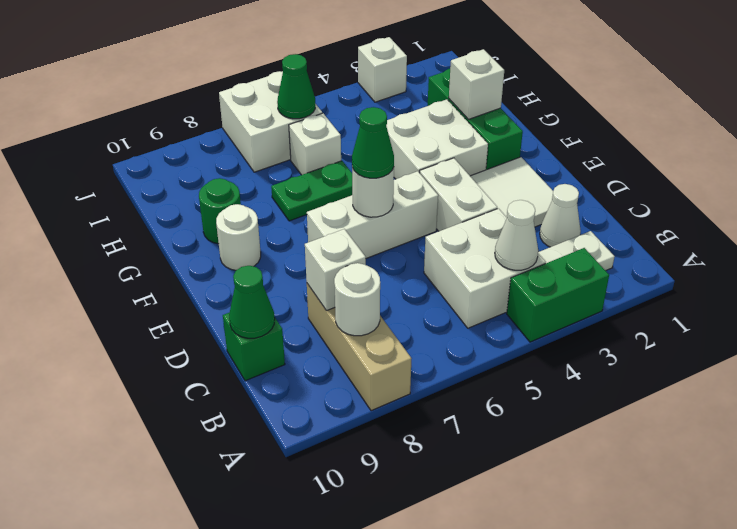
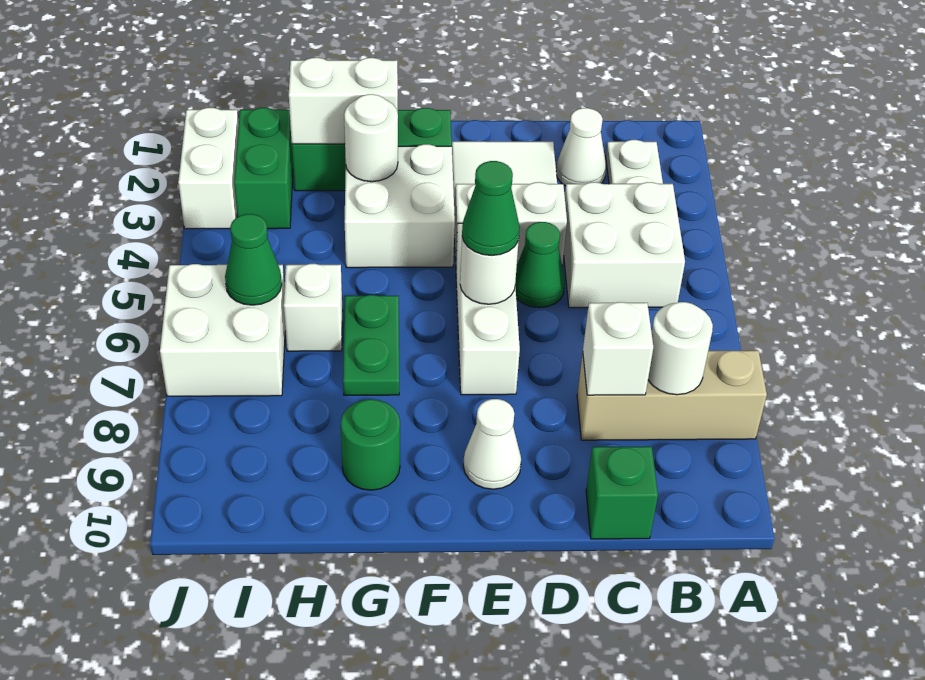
green 1x2 brick [507,248,609,342] -> green 1x2 brick moved to [234,108,293,229]
white 1x1 cone [495,200,538,270] -> white 1x1 cone moved to [463,399,521,489]
green 1x1 cone [229,266,275,338] -> green 1x1 cone moved to [515,222,565,308]
white 1x1 round brick [216,204,261,270] -> white 1x1 round brick moved to [344,94,398,182]
white 1x1 brick [449,49,504,119] -> white 1x2 brick [289,58,398,144]
white 1x1 brick [358,37,407,102] -> white 1x2 brick [178,108,239,229]

